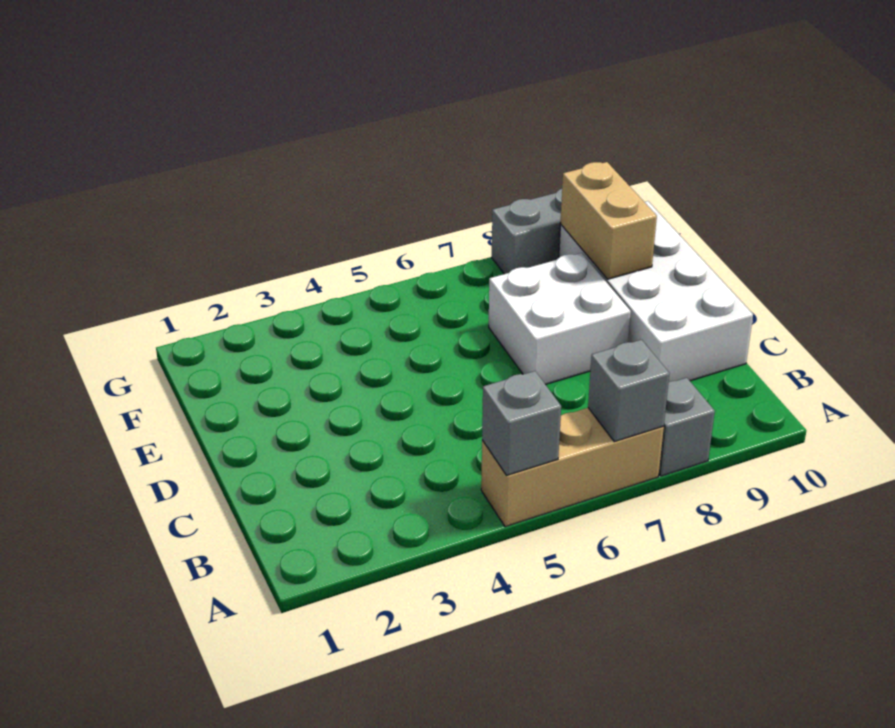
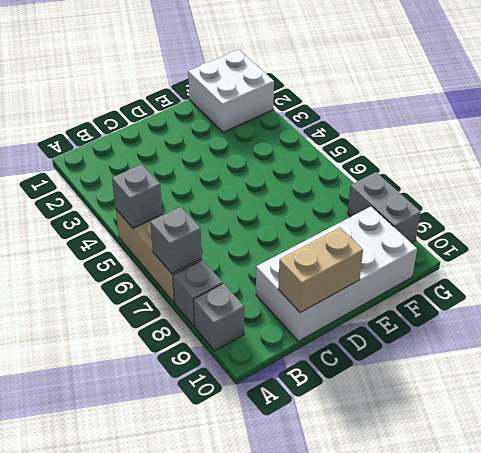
none -> grey 1x1 brick [193,283,244,351]
white 2x2 brick [489,253,631,385] -> white 2x2 brick moved to [188,50,274,132]
tan 1x2 brick [561,162,657,279] -> tan 1x2 brick moved to [278,228,363,313]

